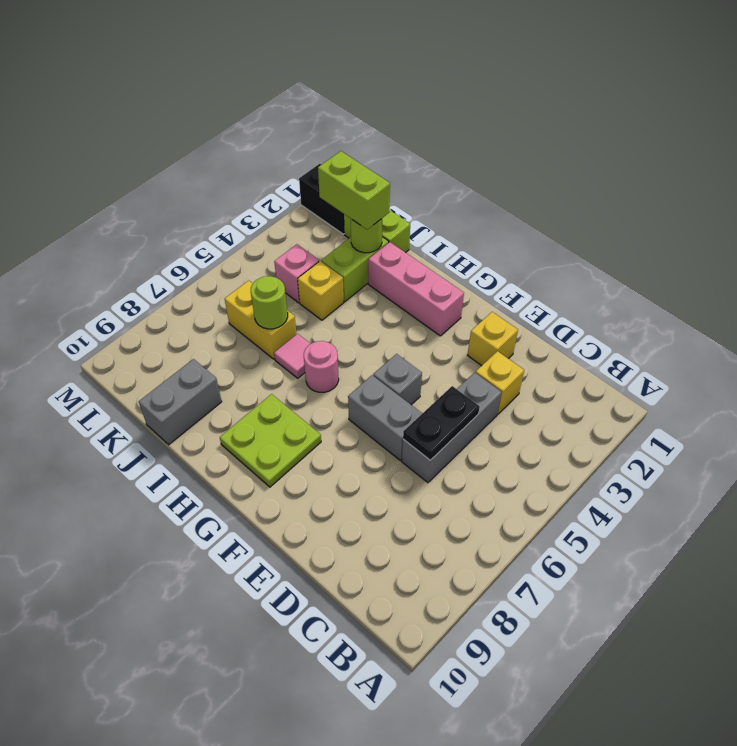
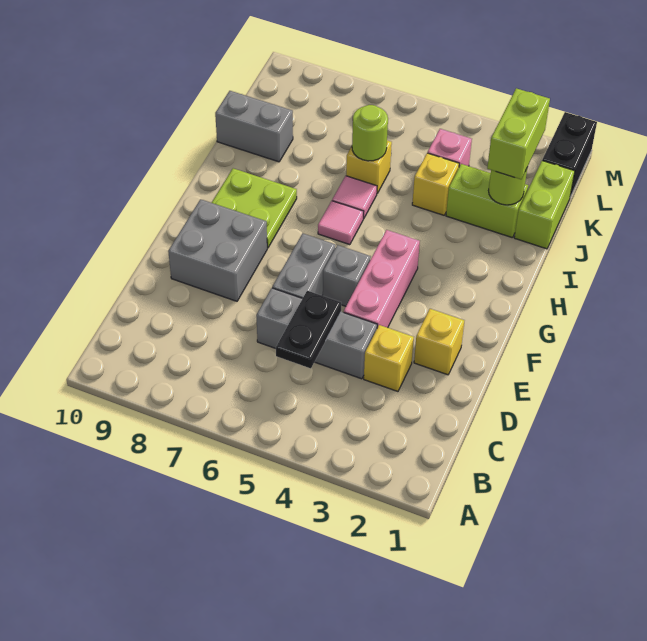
black 1x2 plate [403,386,480,460] -> black 1x2 plate turned to [276,291,341,368]
none -> grey 2x2 brick [168,199,267,301]
pink 1x3 brick [368,242,464,336] -> pink 1x3 brick moved to [344,230,420,328]
pink 1x1 round brick [304,341,339,392] -> pink 1x1 tile [318,201,363,245]
yellow 1x2 brick [225,281,296,359] -> yellow 1x1 brick [346,140,392,193]

